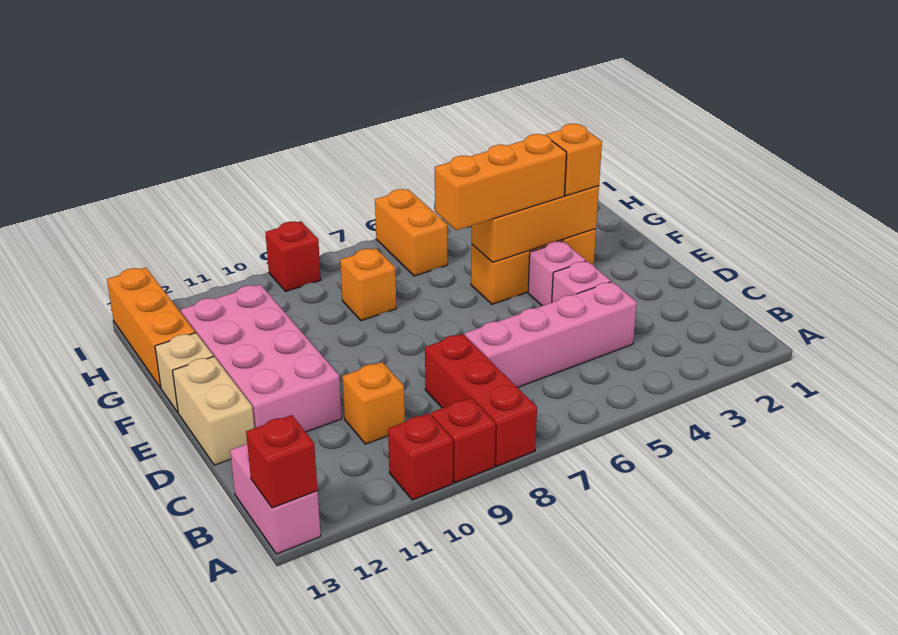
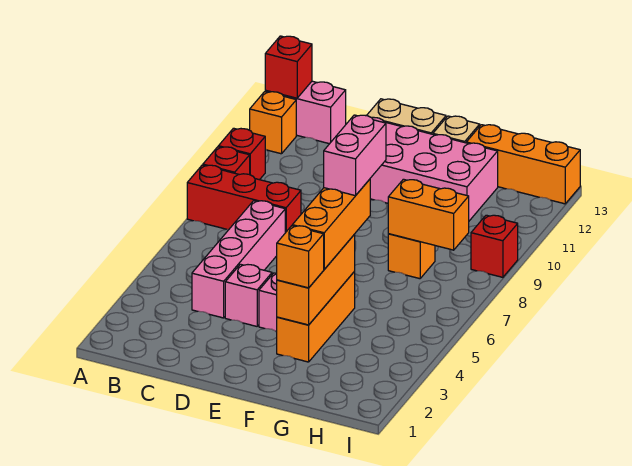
orange 1x1 brick [342,362,405,444] -> orange 1x1 brick moved to [250,92,296,154]
none -> pink 1x2 brick [324,115,386,196]
orange 1x2 brick [375,189,448,276] -> orange 1x2 brick moved to [388,179,469,250]

